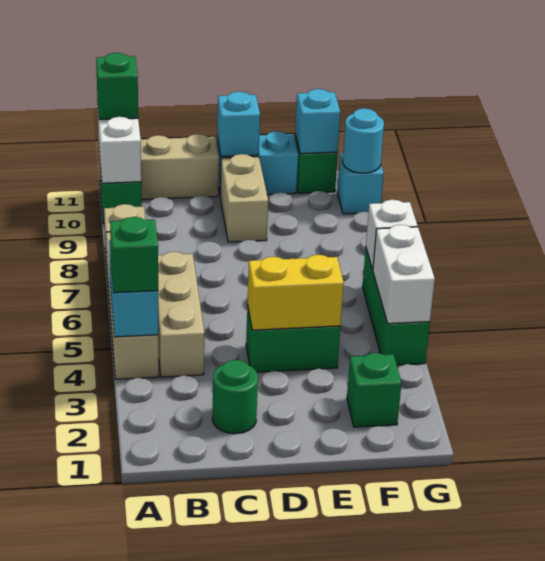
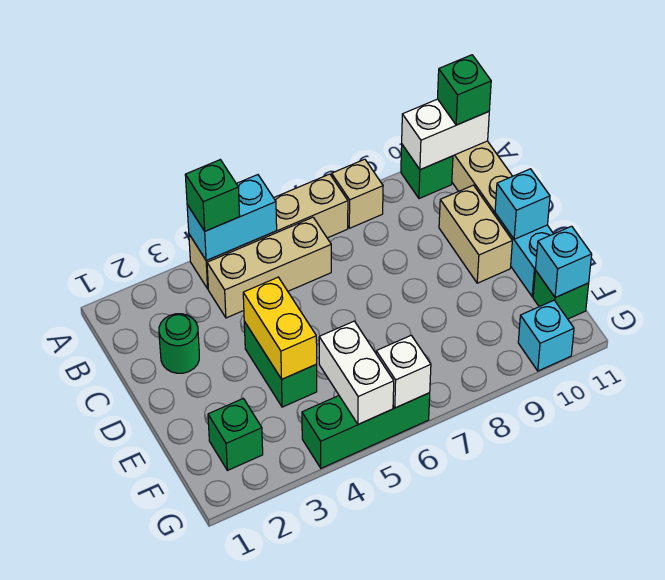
tan 1x2 brick [220,154,268,242] -> tan 1x2 brick turned to [439,185,512,283]
white 1x2 brick [373,225,435,324] -> white 1x2 brick turned to [319,321,394,424]
cyan 1x1 round brick [343,108,384,173] -> none

